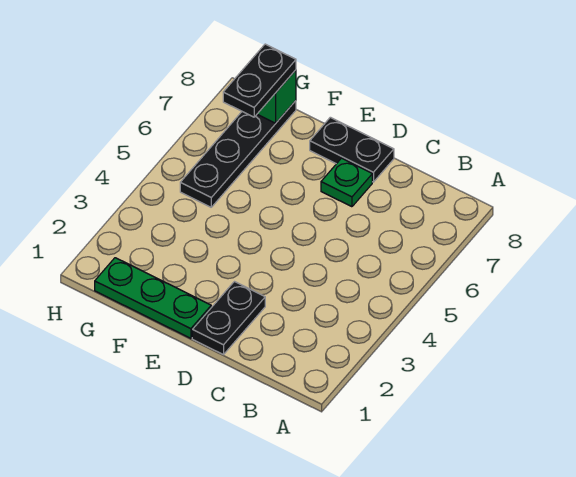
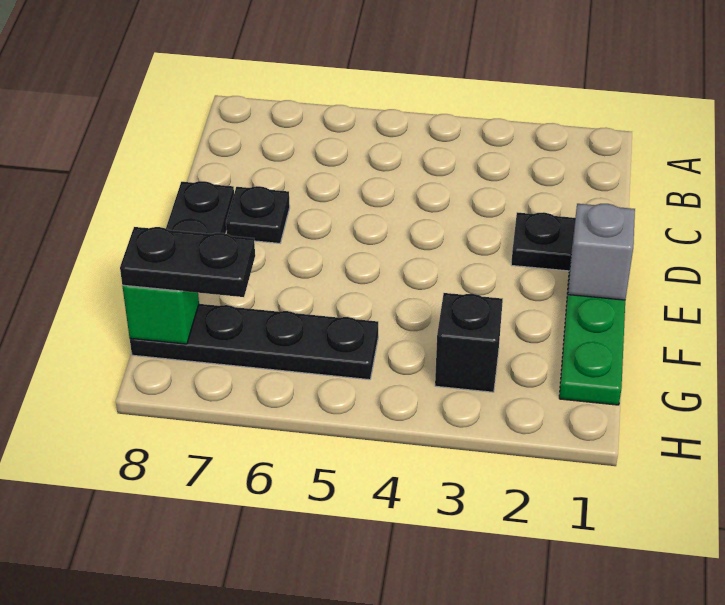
green 1x1 plate [321,158,372,207] -> black 1x1 plate [226,186,290,243]
none -> grey 1x1 brick [568,204,635,300]
none -> black 1x1 brick [435,293,503,392]

